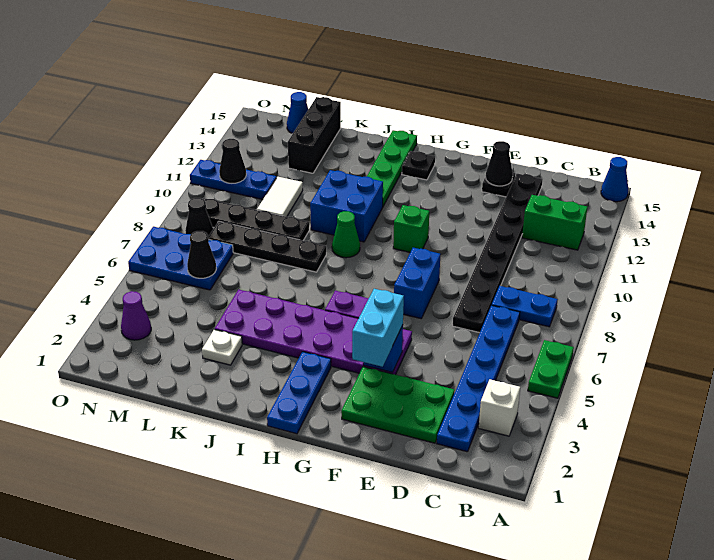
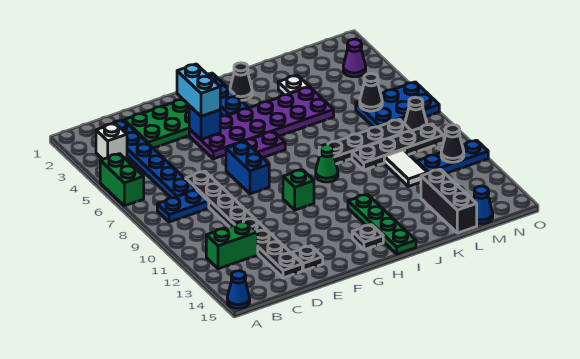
green 1x2 plate [528,340,574,398] -> green 1x2 brick [100,154,144,206]
black 1x1 cone [486,141,513,186] -> black 1x1 cone moved to [230,63,252,100]
blue 2x2 brick [310,170,383,242] -> none

